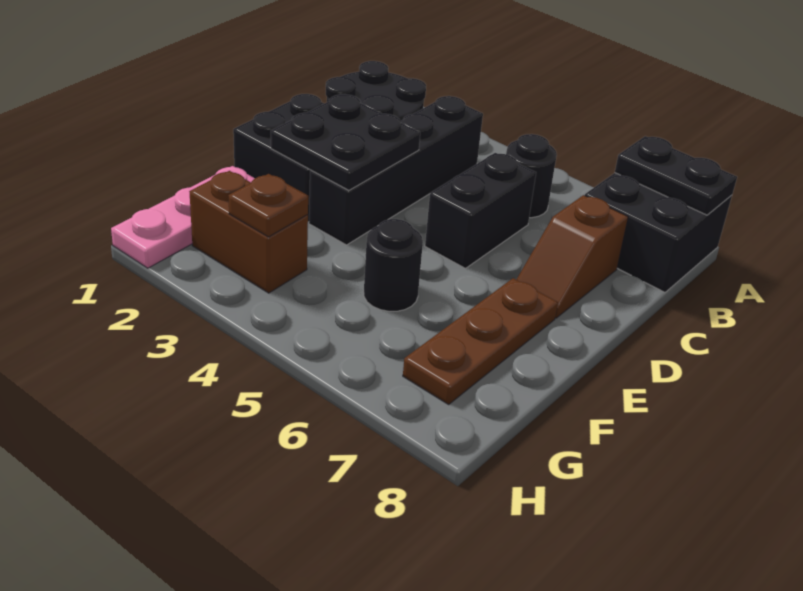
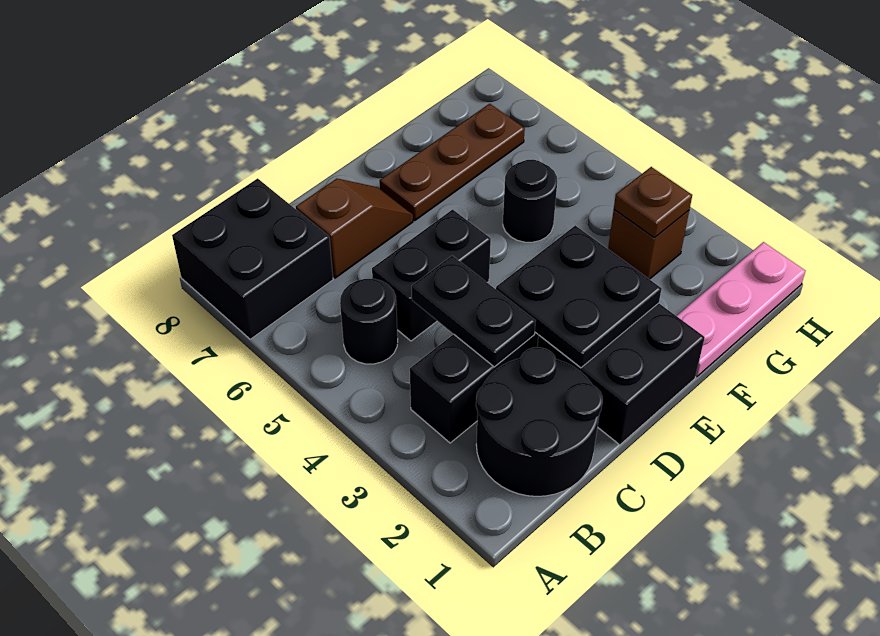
black 1x2 plate [615,136,737,215] -> black 1x2 plate moved to [412,256,536,367]
brown 1x2 brick [189,171,308,293] -> brown 1x1 brick [608,210,689,279]

